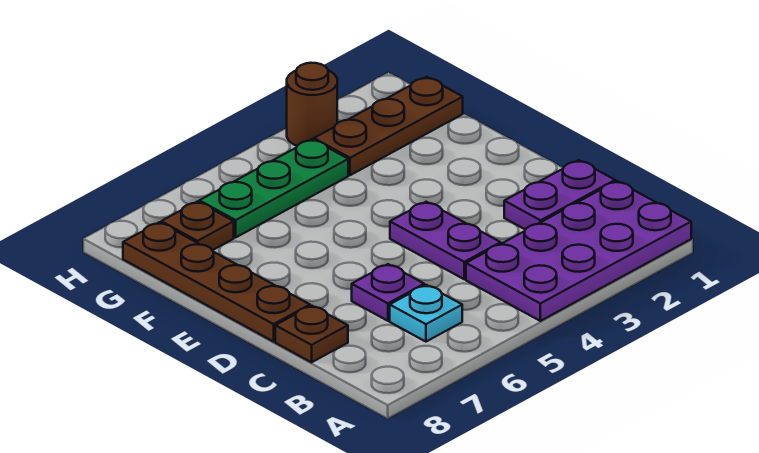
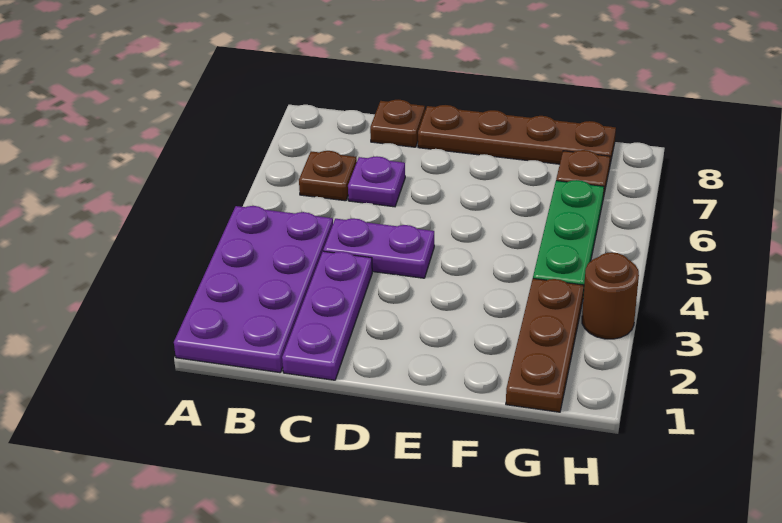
cyan 1x1 plate [390,285,462,342] -> brown 1x1 plate [299,151,357,201]
purple 1x2 plate [504,160,615,230] -> purple 1x3 plate [282,251,372,380]

